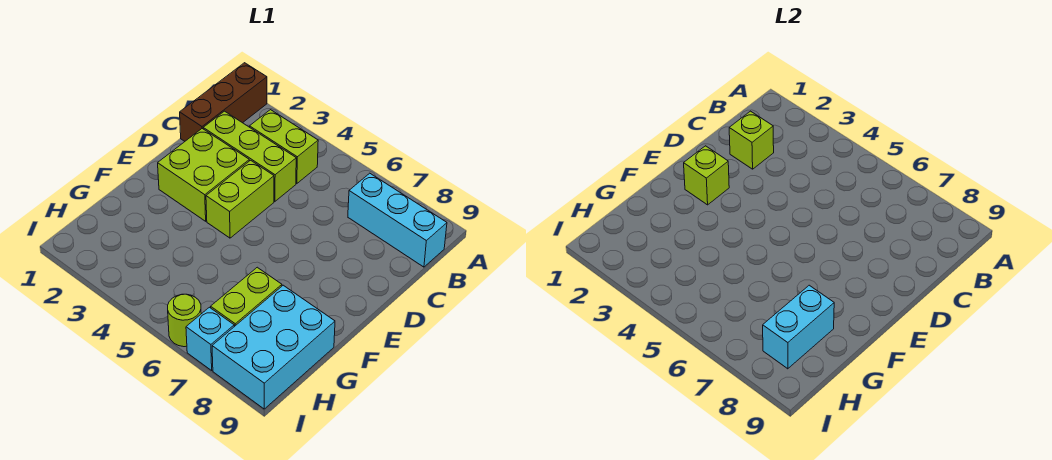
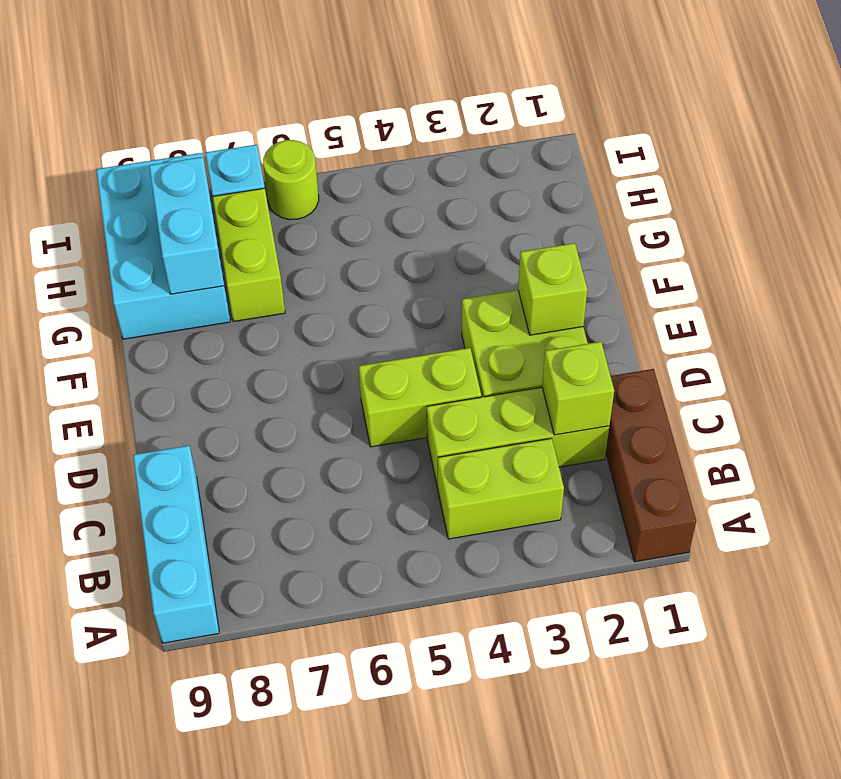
cyan 1x3 brick [348,173,447,267] -> cyan 1x3 brick turned to [133,446,219,643]
lime 1x2 brick [206,160,274,238] -> lime 1x2 brick turned to [359,348,481,447]

